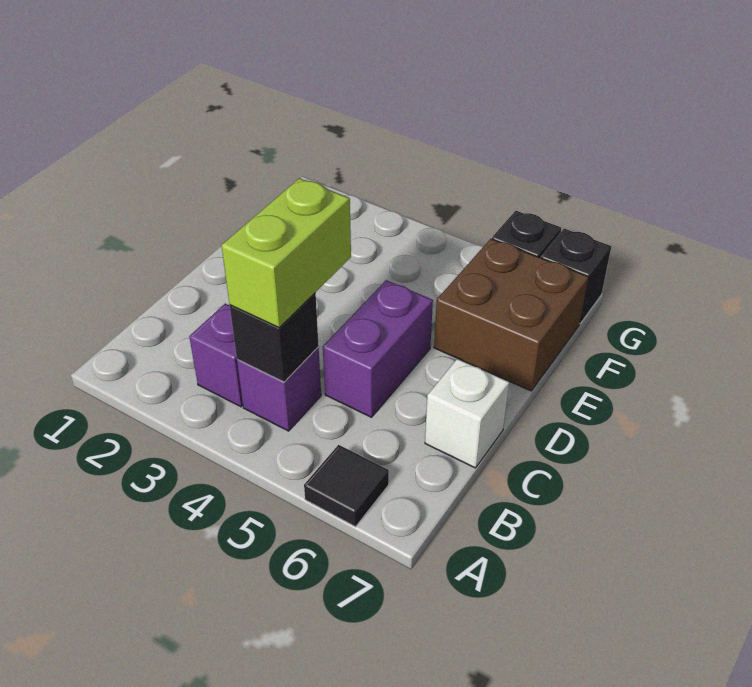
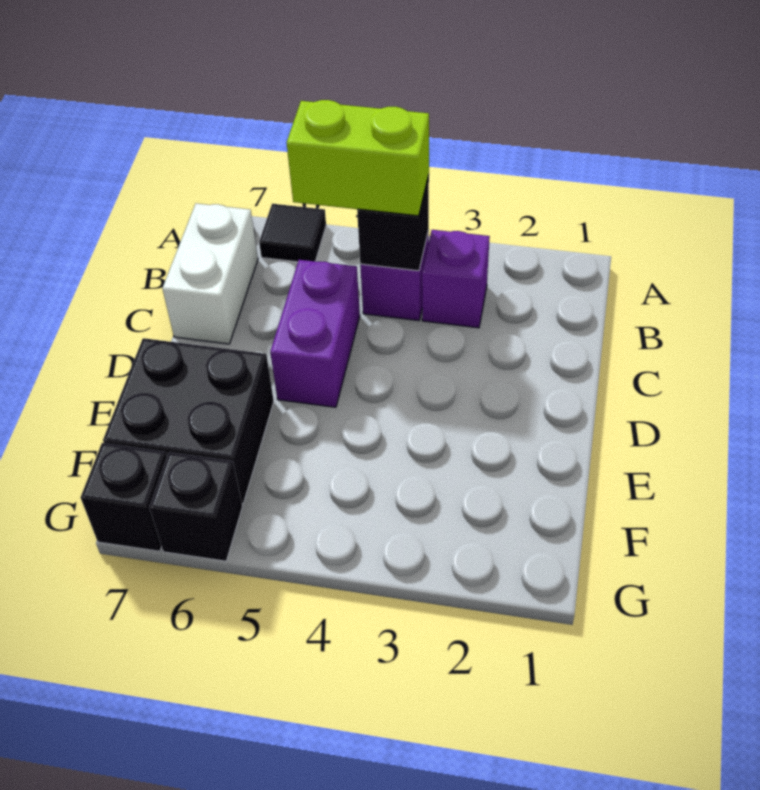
lime 1x2 brick [222,178,351,328] -> lime 1x2 brick turned to [287,100,429,216]
white 1x1 brick [425,359,509,468] -> white 1x2 brick [162,203,258,344]
brown 2x2 brick [434,239,588,391] -> black 2x2 brick [103,338,274,504]

